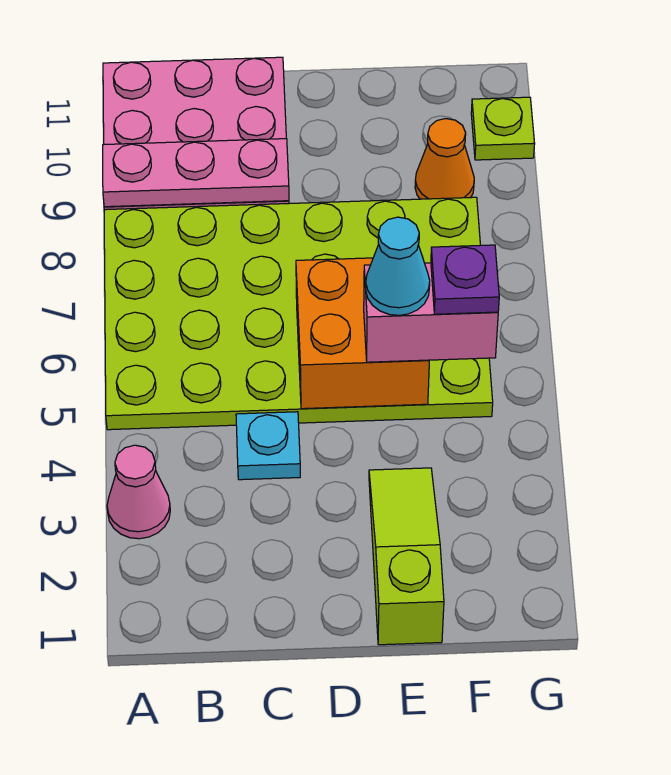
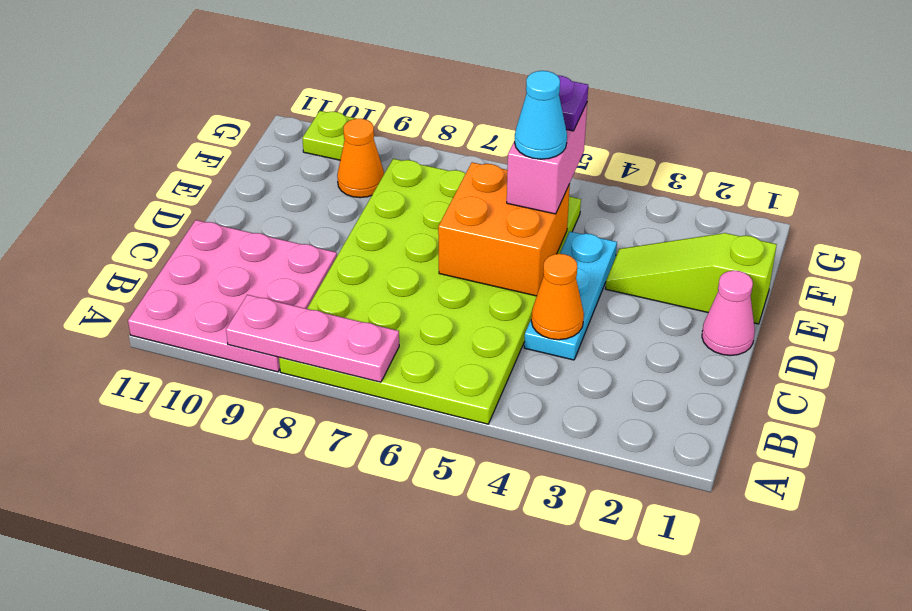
pink 1x1 cone [107,445,170,539] -> pink 1x1 cone moved to [702,271,755,356]
pink 1x3 plate [103,139,289,207] -> pink 1x3 plate turned to [226,295,399,382]
cyan 1x1 plate [236,412,300,480] -> cyan 1x3 plate [524,232,617,360]
none -> orange 1x1 cone [531,254,584,340]

